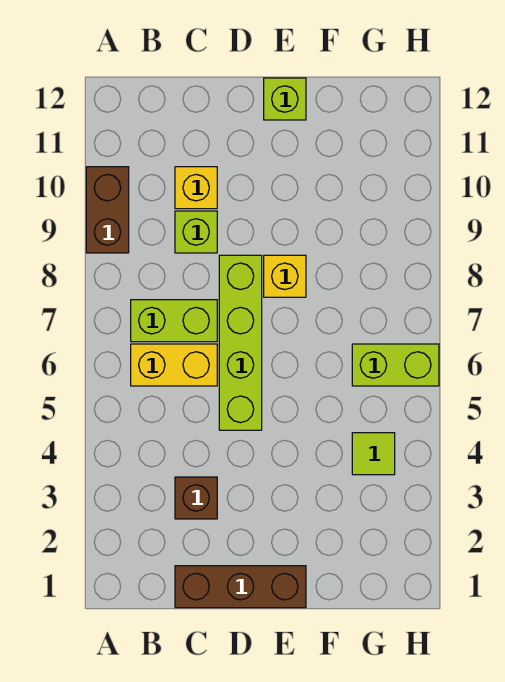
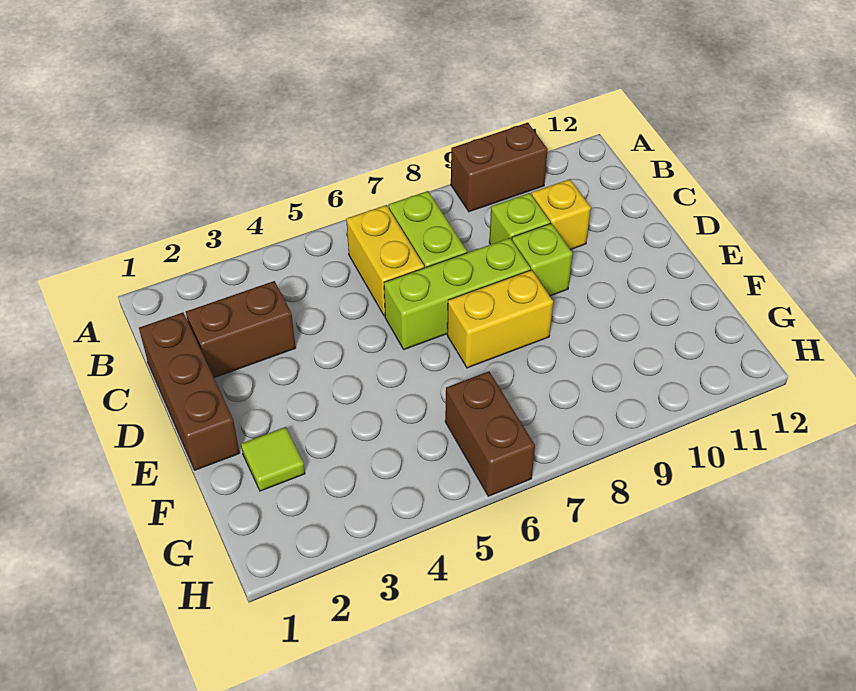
brown 1x1 brick [175,477,217,519] -> brown 1x2 brick [186,281,296,378]
lime 1x4 brick [219,255,262,430] -> lime 1x3 brick [384,238,531,350]
yellow 1x1 brick [264,255,306,297] -> yellow 1x2 brick [447,270,553,368]
lime 1x1 brick [264,78,306,120] -> lime 1x1 brick moved to [512,223,573,296]
lime 1x1 tile [352,433,395,475] -> lime 1x1 tile moved to [241,427,305,491]
lime 1x2 brick [352,344,439,386] -> brown 1x2 brick [445,371,535,496]

